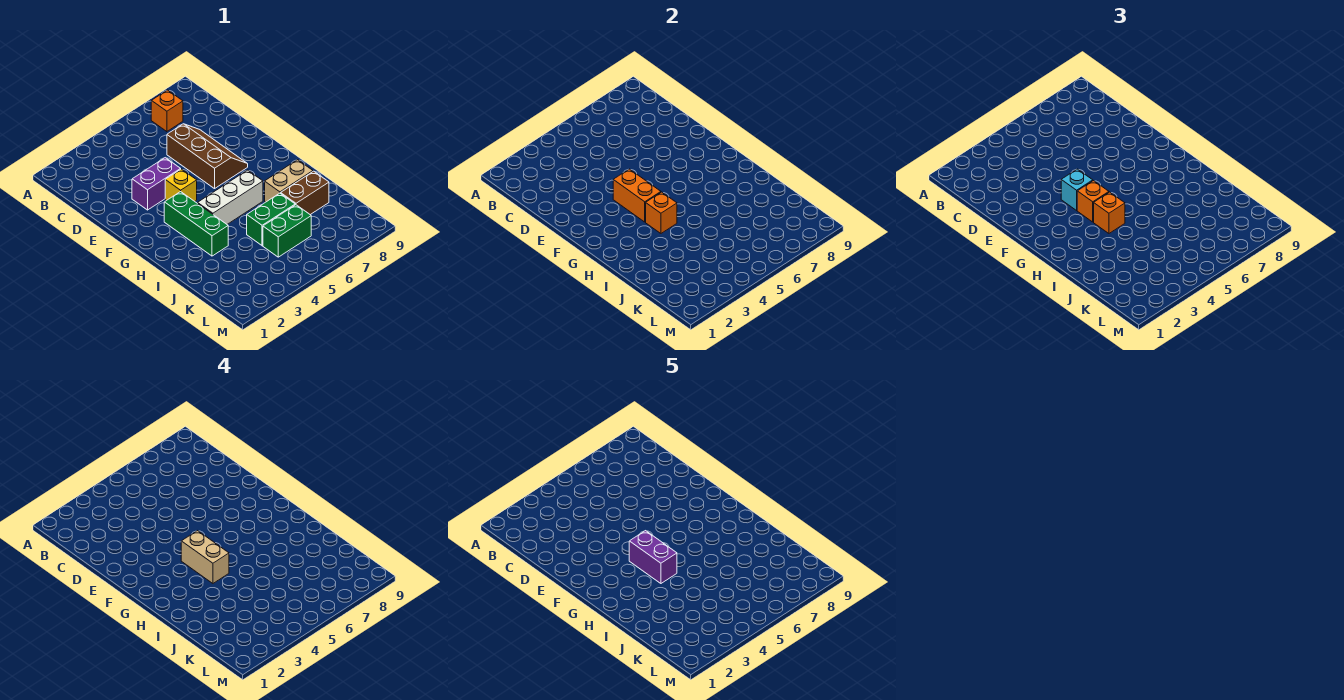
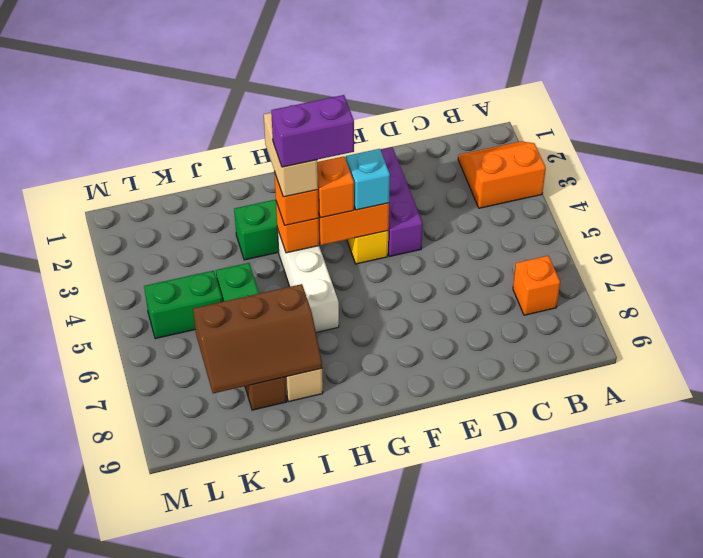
none -> orange 2x2 slope [458,141,546,208]
brown 2x3 slope [167,124,248,189] -> brown 2x3 slope moved to [193,284,322,393]
purple 1x2 brick [132,158,181,210] -> purple 1x3 brick [381,147,423,256]
tan 1x2 brick [181,531,229,583] -> tan 1x2 brick turned to [264,113,318,197]
green 1x2 brick [263,205,311,257] -> green 1x2 brick turned to [144,271,222,339]

